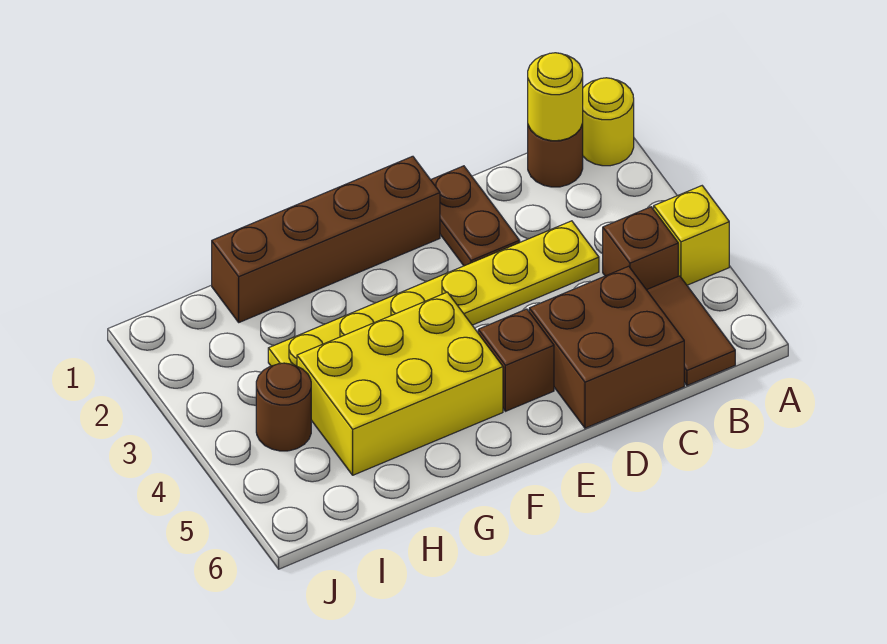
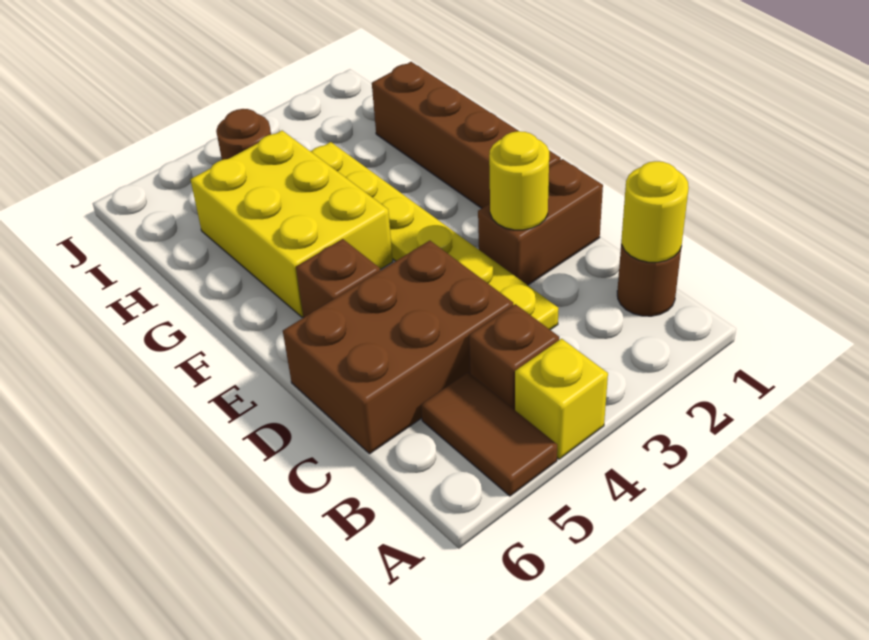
yellow 1x1 round brick [582,78,634,166] -> yellow 1x1 round brick moved to [489,131,549,230]
brown 1x2 tile [647,276,735,385] -> brown 1x2 tile turned to [421,373,557,496]
brown 2x2 brick [529,266,684,428] -> brown 2x3 brick [283,241,513,454]
brown 1x2 plate [431,166,520,266] -> brown 1x2 brick [478,159,603,285]

